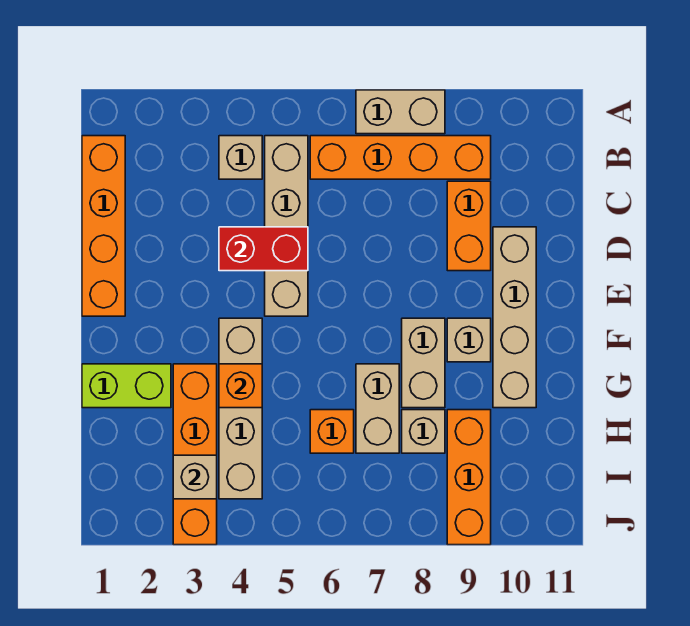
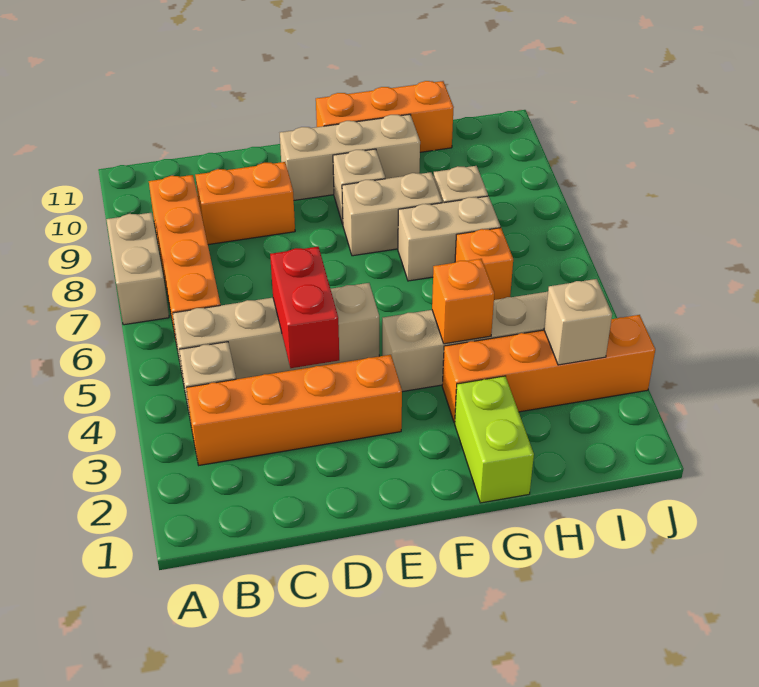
orange 1x4 brick [82,136,125,316] -> orange 1x4 brick moved to [186,355,402,465]
tan 1x4 brick [493,227,536,408] -> tan 1x3 brick [280,114,420,200]
orange 1x3 brick [447,410,491,545] -> orange 1x3 brick moved to [316,81,454,152]

